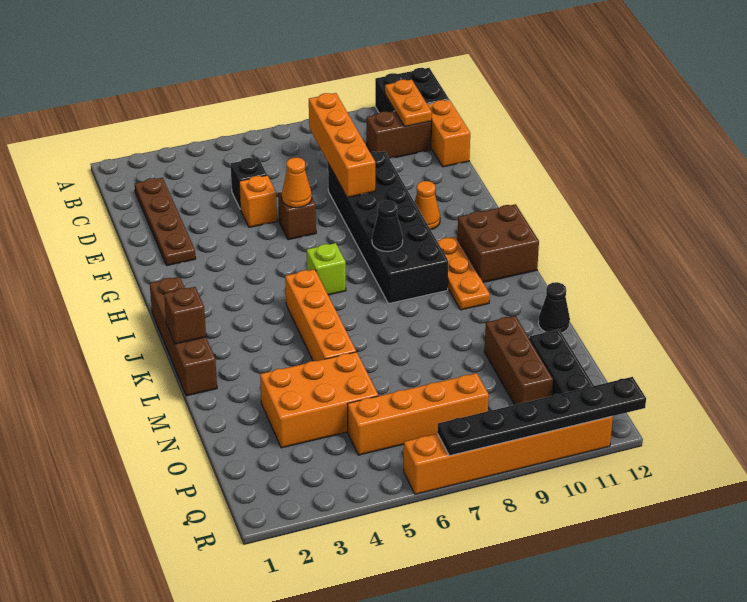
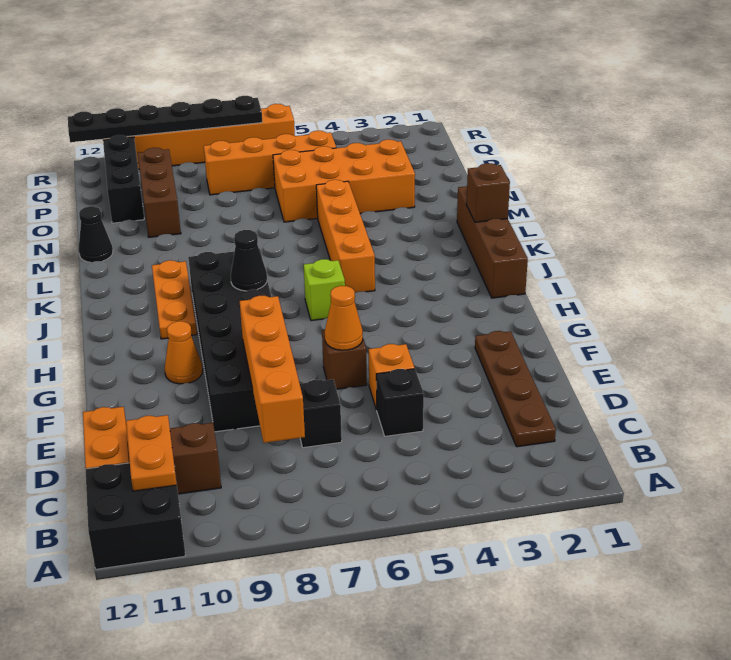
none -> black 1x1 brick [300,379,342,448]
brown 2x2 brick [457,204,539,282] -> none
orange 2x3 brick [260,352,378,448] -> orange 2x4 brick [273,139,415,222]

